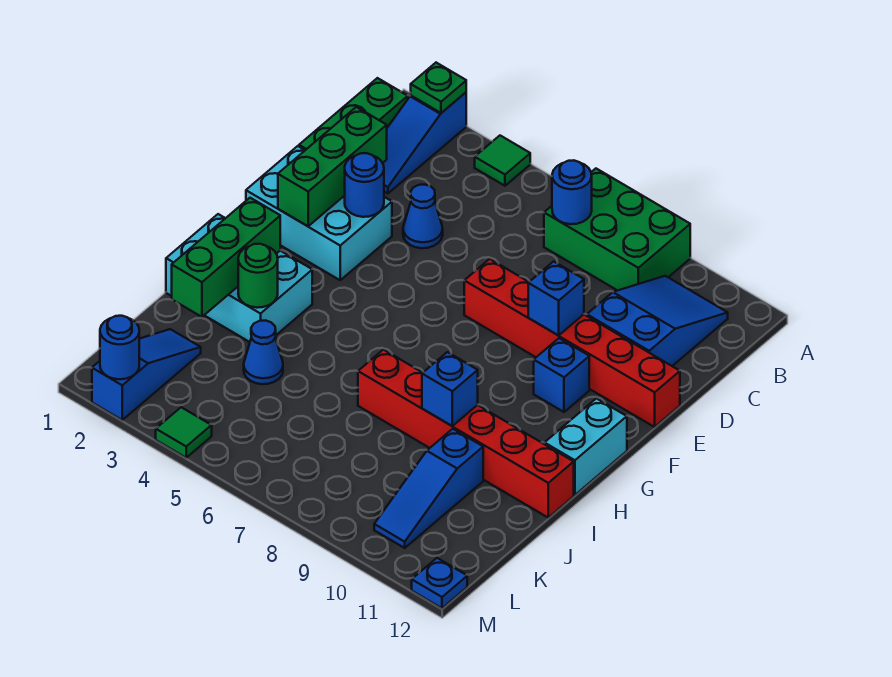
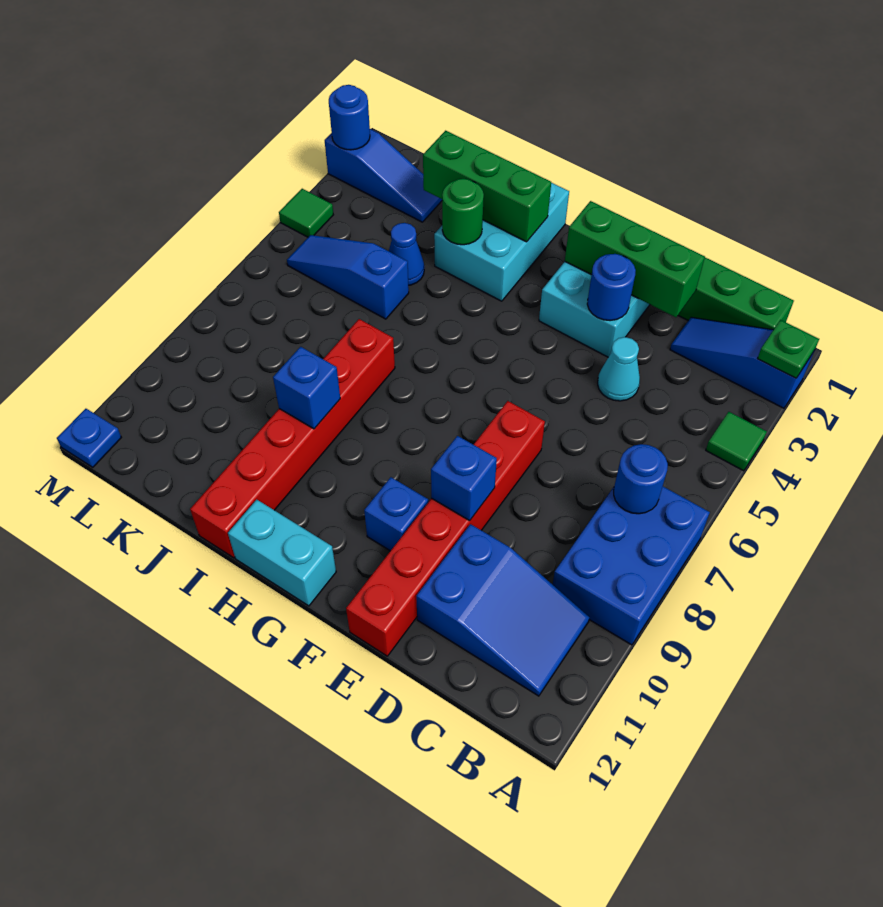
green 2x3 brick [544,169,690,291] -> blue 2x3 brick [552,487,710,645]
blue 1x1 cone [403,185,443,248] -> cyan 1x1 cone [598,337,640,401]
blue 1x3 slope [374,429,483,548] -> blue 1x3 slope moved to [287,235,409,319]

